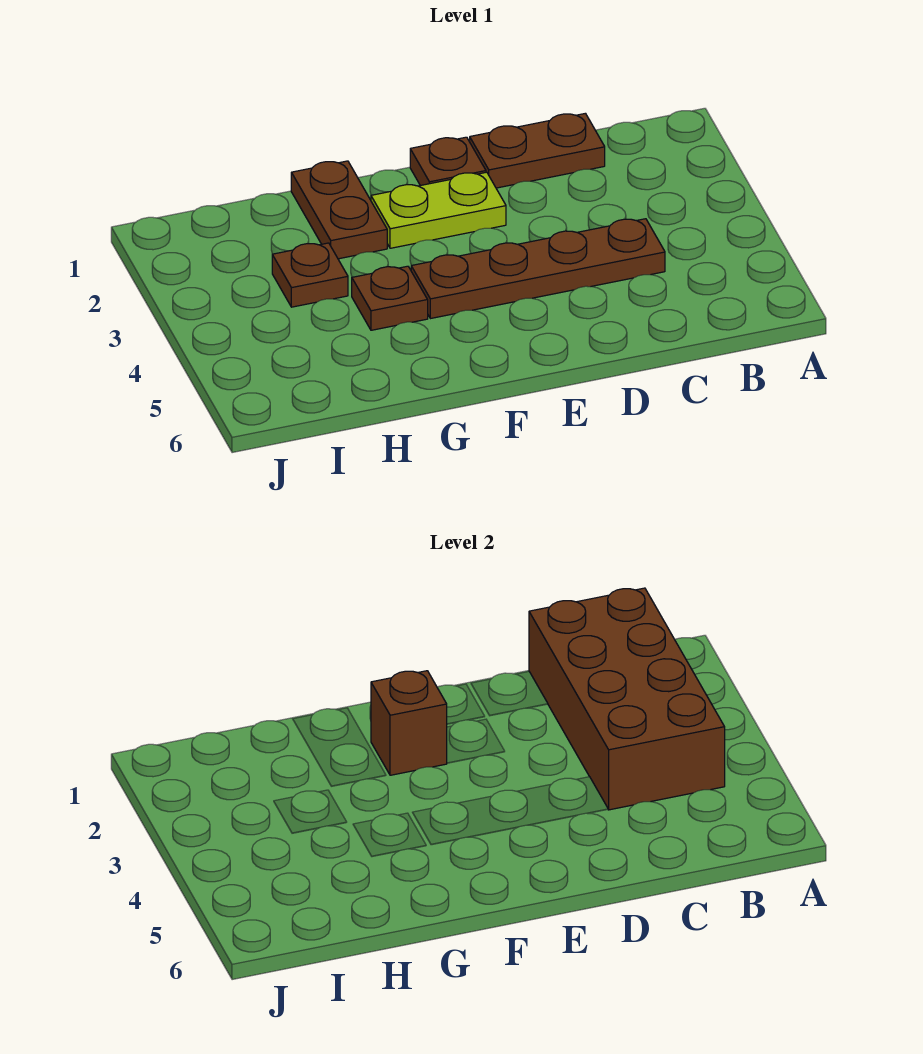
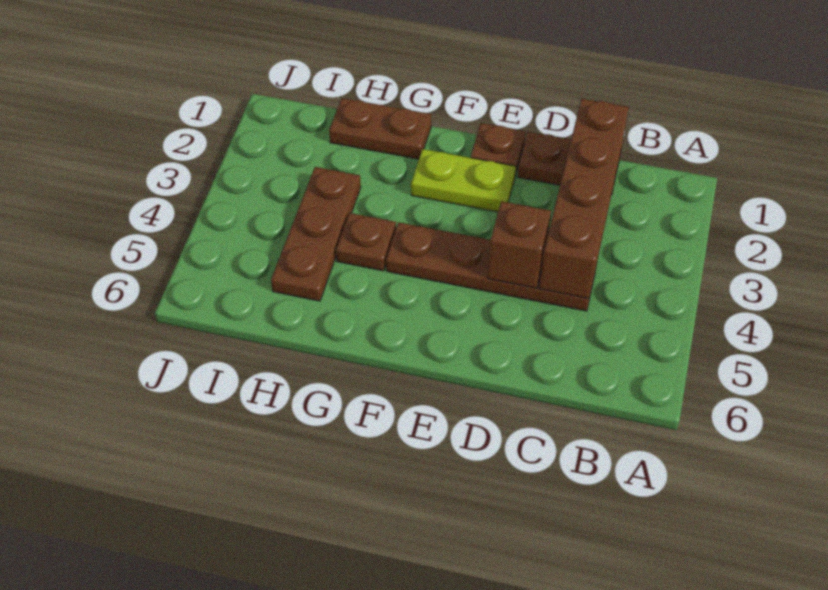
brown 2x4 brick [529,588,725,810] -> brown 1x4 brick [539,99,629,299]
brown 1x1 brick [371,671,447,775] -> brown 1x1 brick moved to [488,201,551,288]
brown 1x2 plate [291,161,387,259] -> brown 1x2 plate turned to [329,98,432,159]
brown 1x1 plate [272,243,348,307] -> brown 1x3 plate [271,167,361,301]

